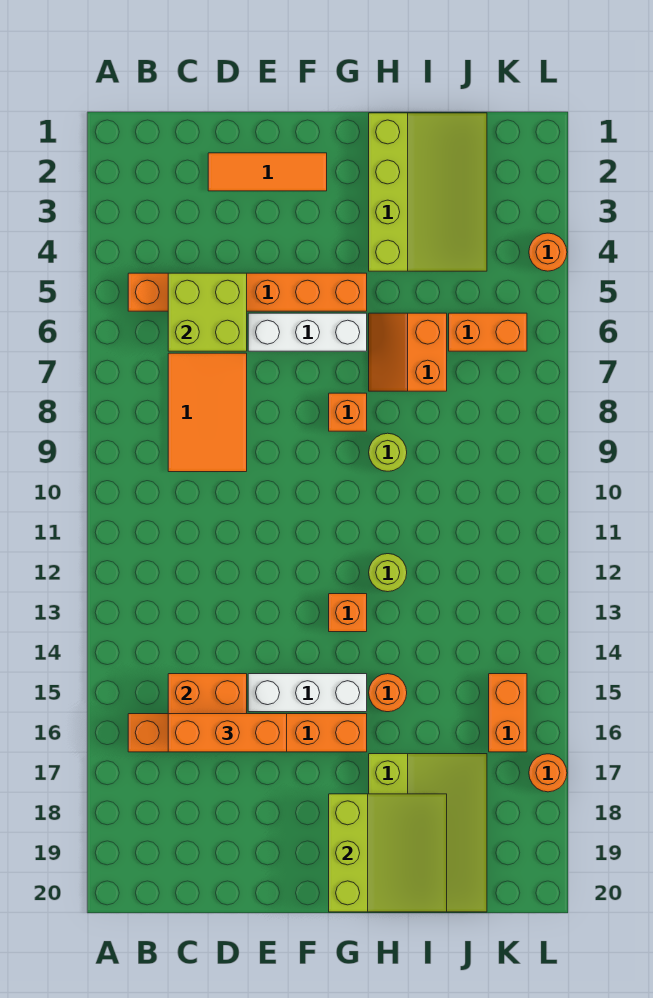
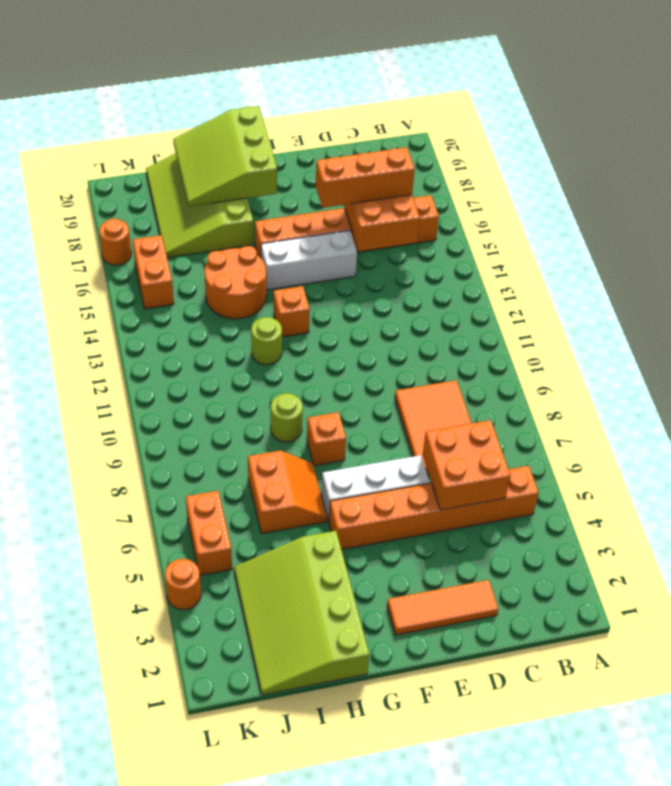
lime 2x2 brick [168,273,247,351] -> orange 2x2 brick [423,420,510,510]
orange 1x1 round brick [369,674,407,712] -> orange 2x2 round brick [205,246,266,319]
orange 1x2 brick [449,313,527,351] -> orange 1x2 brick turned to [186,491,232,575]

